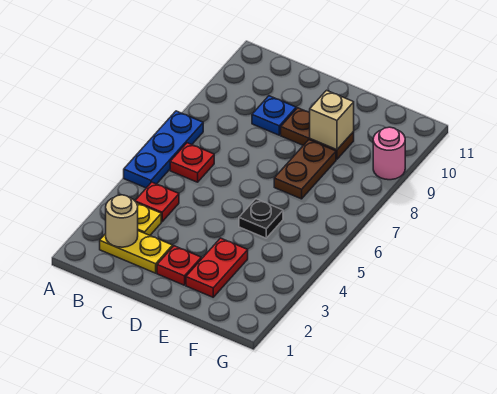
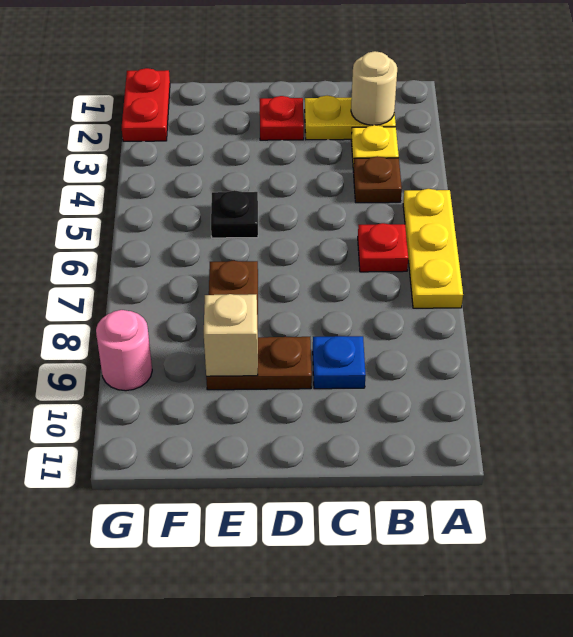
blue 1x3 plate [124,111,203,188] -> yellow 1x3 plate [403,189,463,308]
red 1x1 plate [135,182,179,222] -> brown 1x1 plate [353,156,402,203]
red 1x2 plate [186,238,248,297] -> red 1x2 plate moved to [122,68,170,141]

